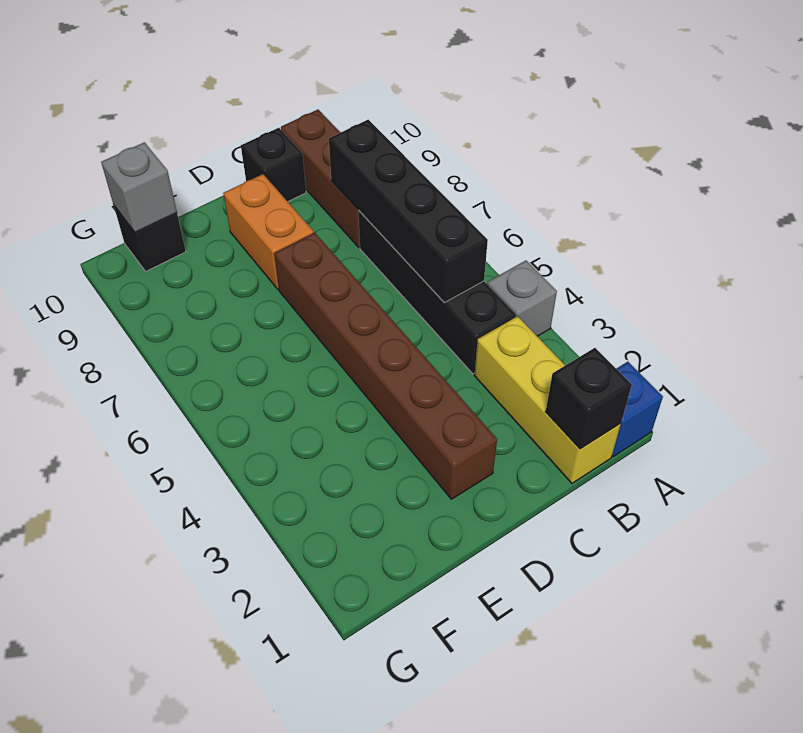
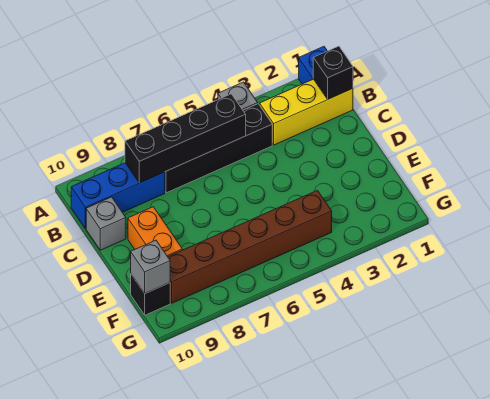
brown 1x3 brick [281,110,360,248] -> blue 1x3 brick [71,163,165,229]
black 1x1 brick [241,128,306,201] -> grey 1x1 brick [86,197,126,250]
brown 1x6 brick [274,233,497,499] -> brown 1x6 brick moved to [168,190,332,303]
orange 1x2 brick [223,174,314,290] -> orange 1x2 brick turned to [128,207,182,257]

